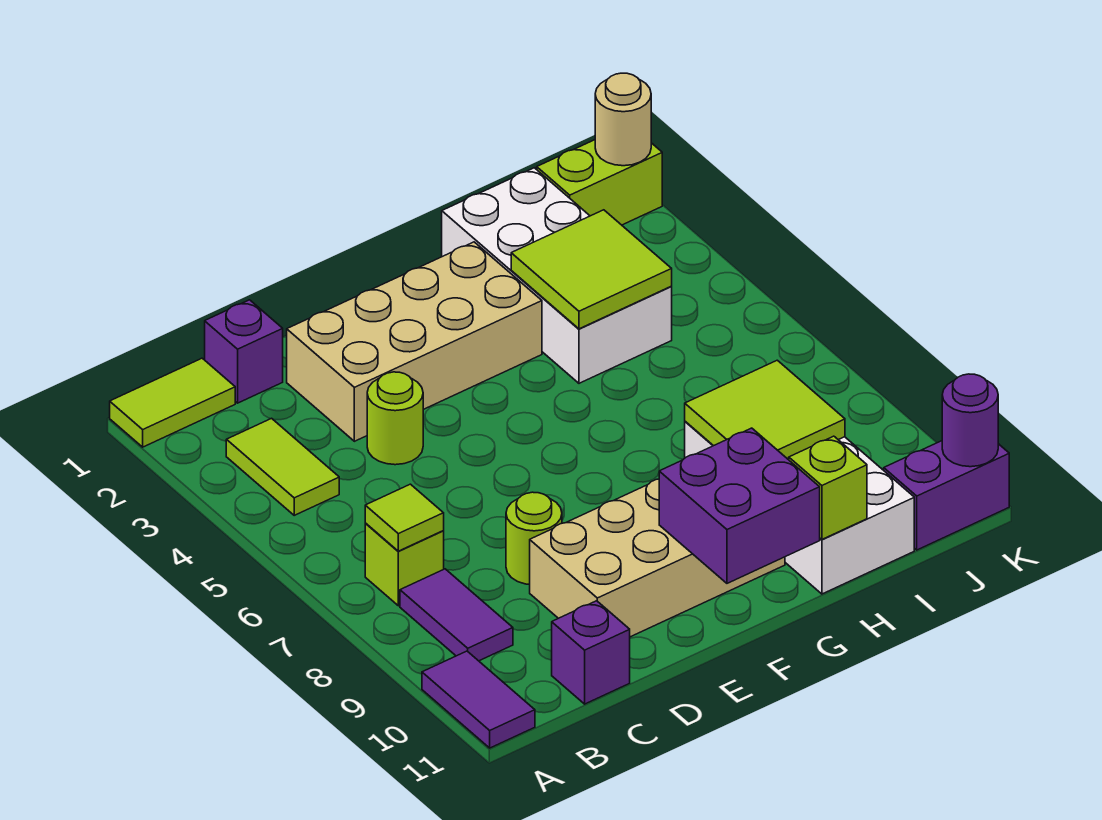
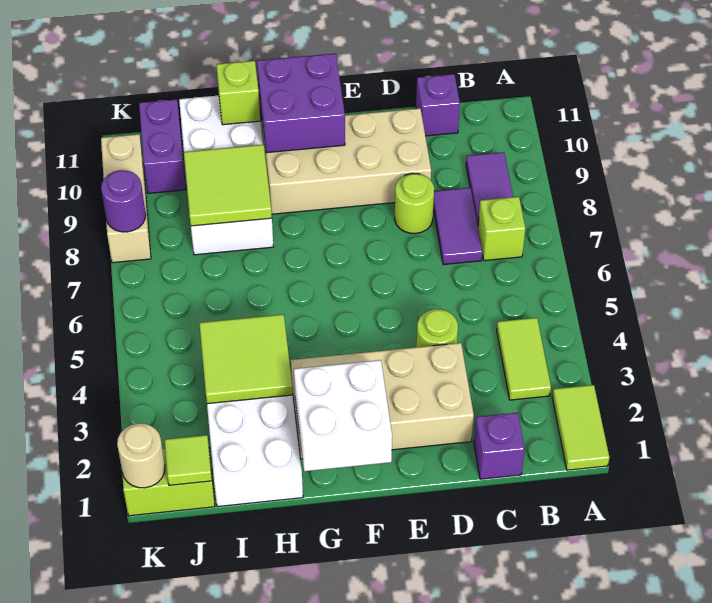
lime 1x2 tile [110,358,235,447] -> lime 1x2 tile turned to [552,385,609,470]
purple 1x2 tile [422,651,535,748] -> purple 1x2 tile moved to [433,188,482,265]
lime 1x1 tile [365,484,444,551] -> lime 1x1 tile moved to [165,435,212,485]
none -> white 2x2 brick [294,360,392,471]
purple 1x2 brick [884,441,1009,550] -> purple 1x2 brick turned to [139,99,186,194]
none -> tan 1x3 brick [101,134,151,263]
purple 1x1 round brick [942,374,998,467] -> purple 1x1 round brick moved to [101,170,146,232]

